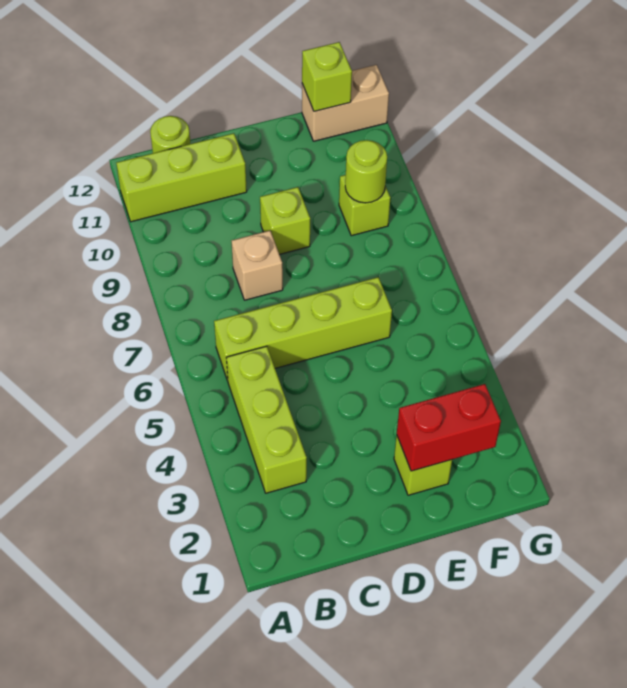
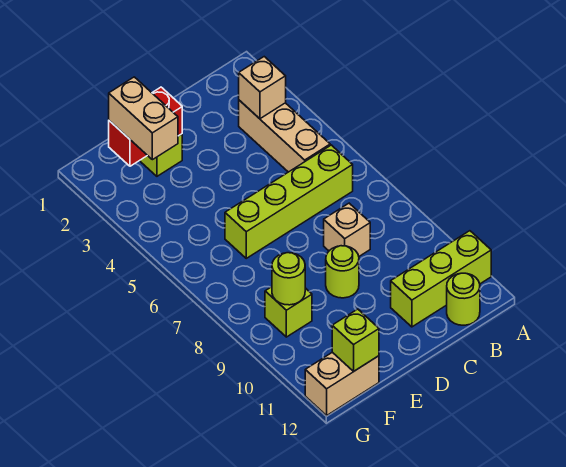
lime 1x3 brick [226,346,307,493] -> tan 1x3 brick [239,100,330,172]
none -> tan 1x1 brick [239,57,286,119]
lime 1x1 brick [260,187,310,254] -> lime 1x1 round brick [326,246,359,298]
none -> tan 1x2 brick [109,77,178,160]

